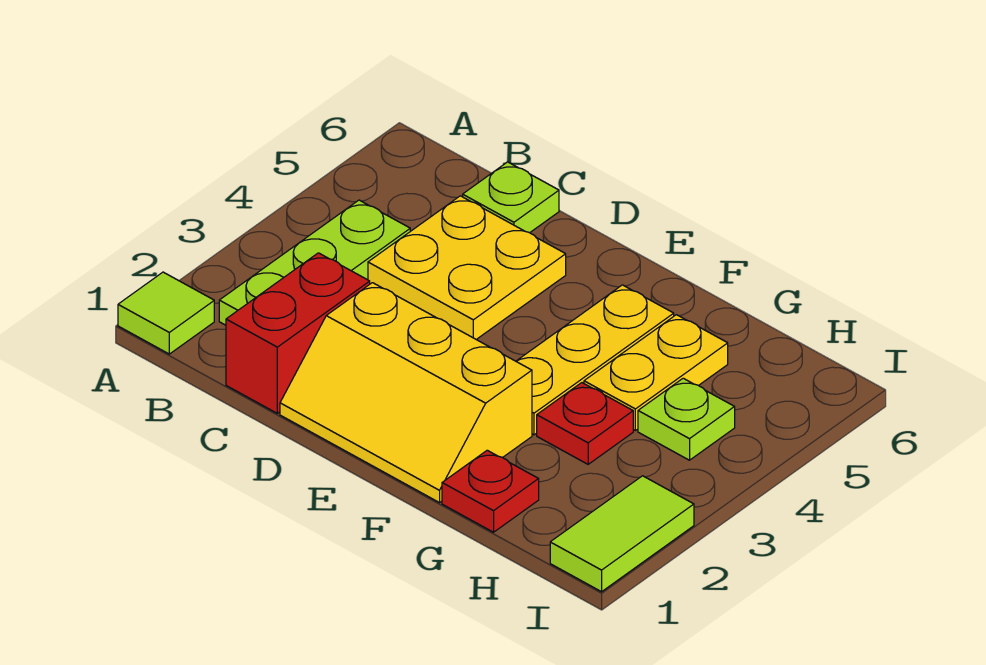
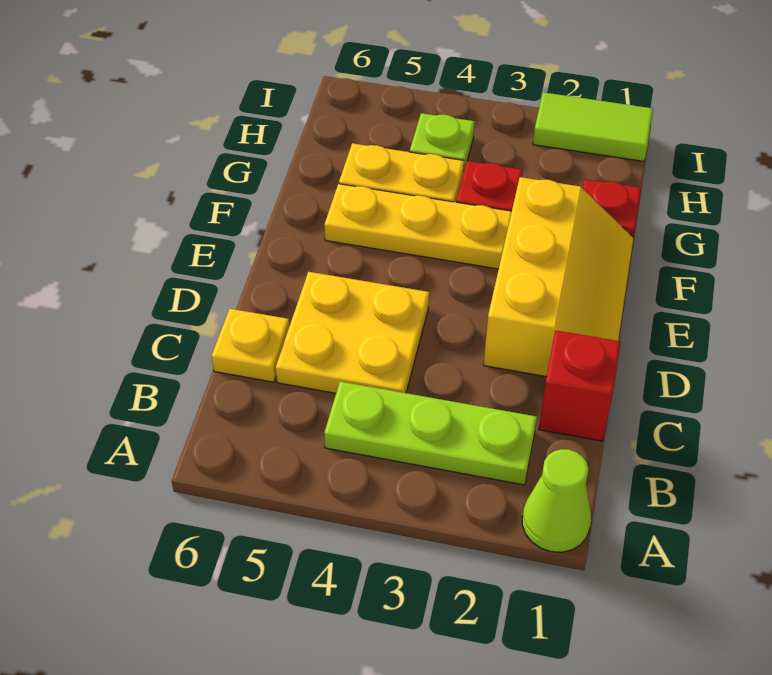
lime 1x1 tile [118,272,214,354] -> lime 1x1 cone [522,449,591,552]
red 1x2 brick [226,253,370,413] -> red 1x1 brick [539,330,621,441]
lime 1x1 plate [463,162,559,233] -> yellow 1x1 plate [212,309,290,382]

